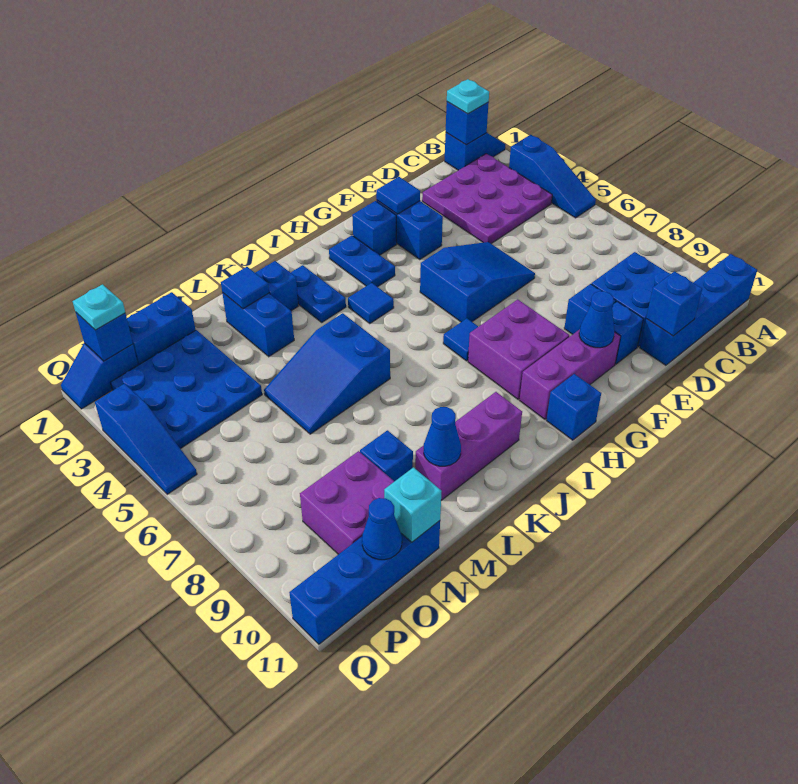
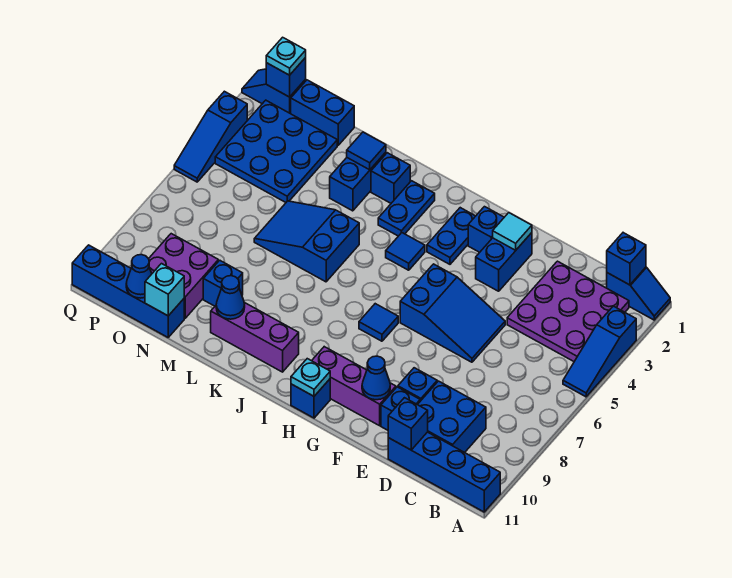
cyan 1x1 plate [447,79,489,114] -> cyan 1x1 plate moved to [291,359,330,396]
blue 1x1 tile [376,177,420,214] -> cyan 1x1 tile [493,213,532,250]
purple 2x2 brick [468,299,569,399] -> none

